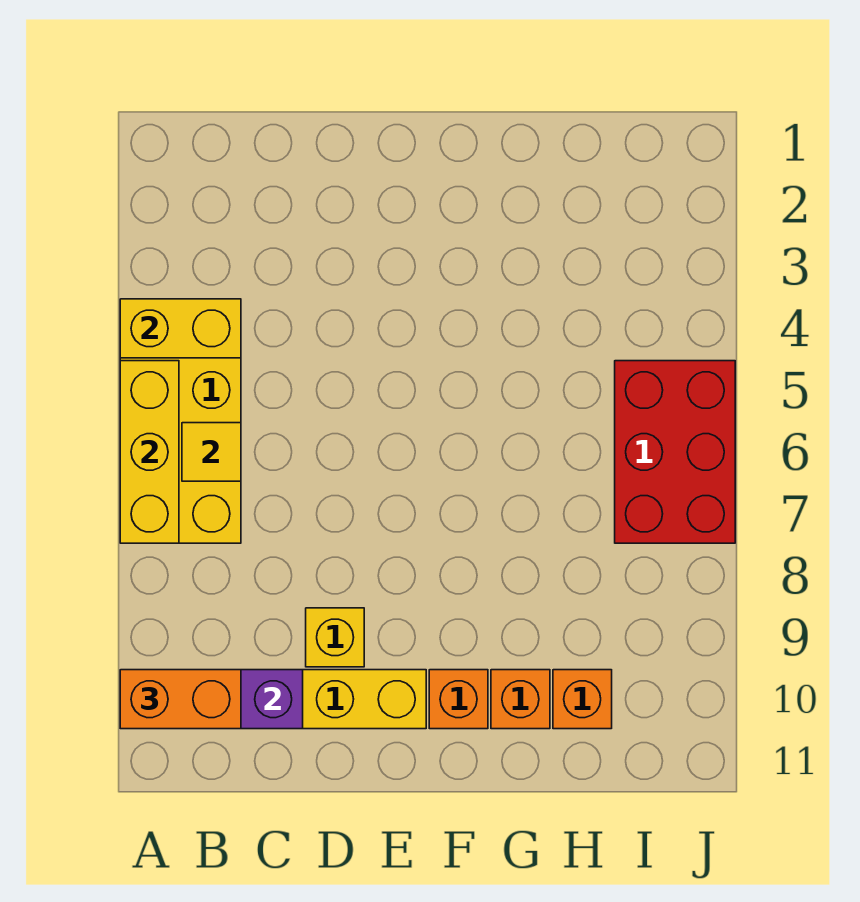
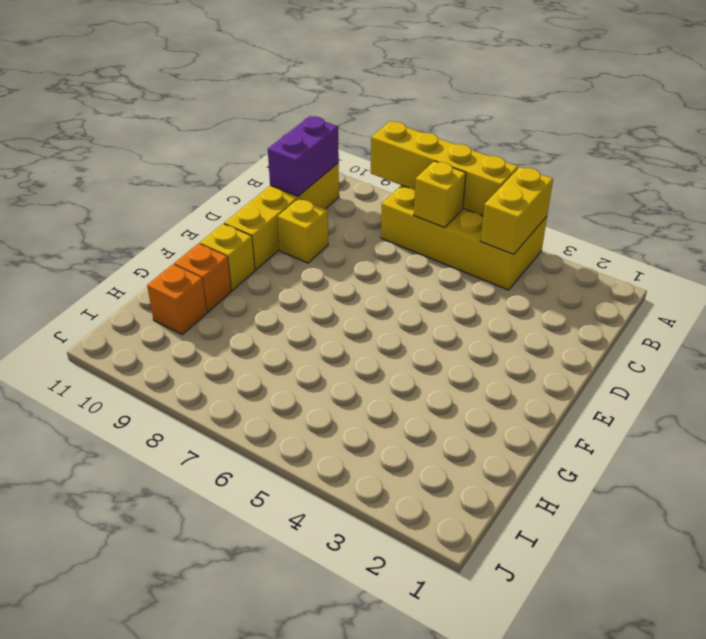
yellow 1x3 brick [120,361,179,543] -> yellow 1x4 brick [371,122,518,216]
orange 1x2 brick [120,670,241,729] -> none
yellow 1x1 tile [182,423,241,481] -> yellow 1x1 brick [414,161,466,228]
orange 1x1 brick [429,670,488,729] -> yellow 1x1 brick [200,224,255,290]
red 2x3 brick [615,361,735,543] -> none

